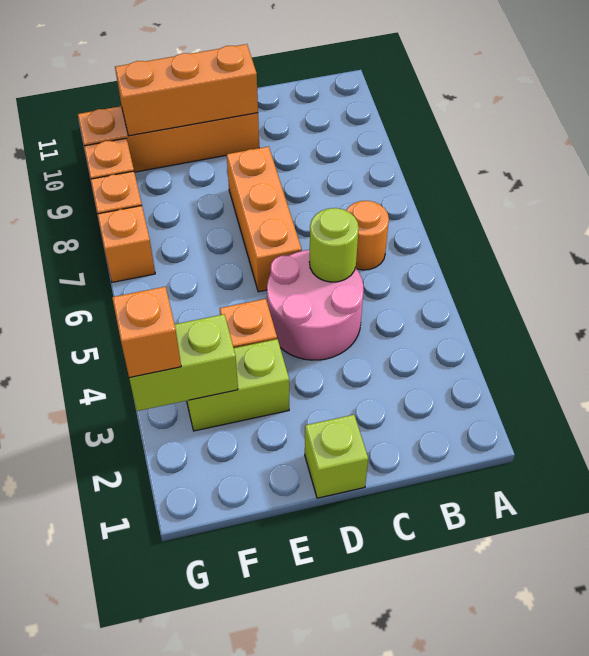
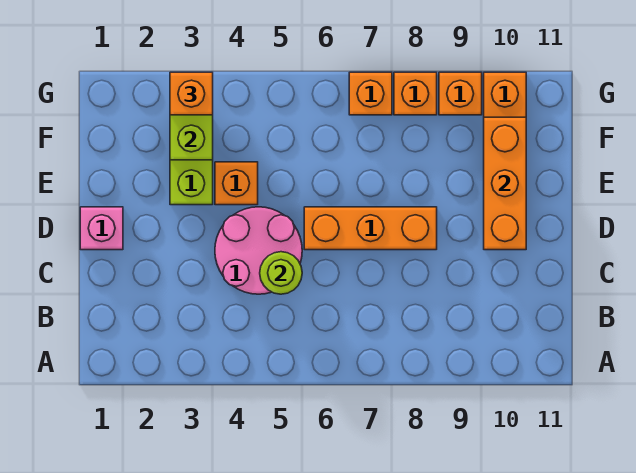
orange 1x1 round brick [346,201,389,270] -> none
lime 1x1 brick [305,415,368,498] -> pink 1x1 brick [80,207,123,250]

